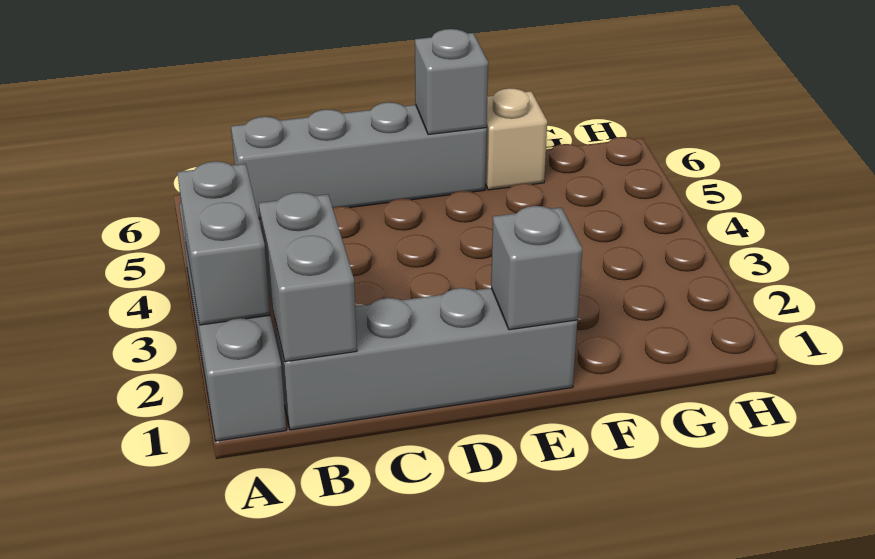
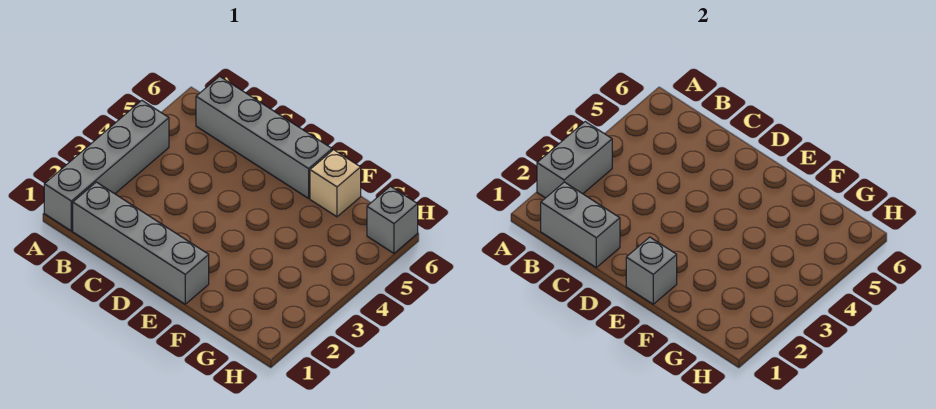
grey 1x2 brick [259,192,357,362] -> grey 1x2 brick turned to [541,182,620,267]
grey 1x1 brick [415,29,488,135] -> grey 1x1 brick moved to [367,186,418,253]

